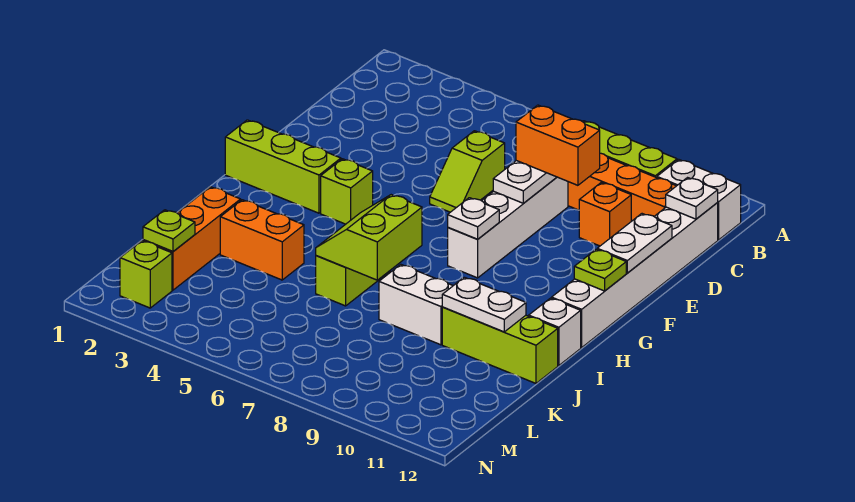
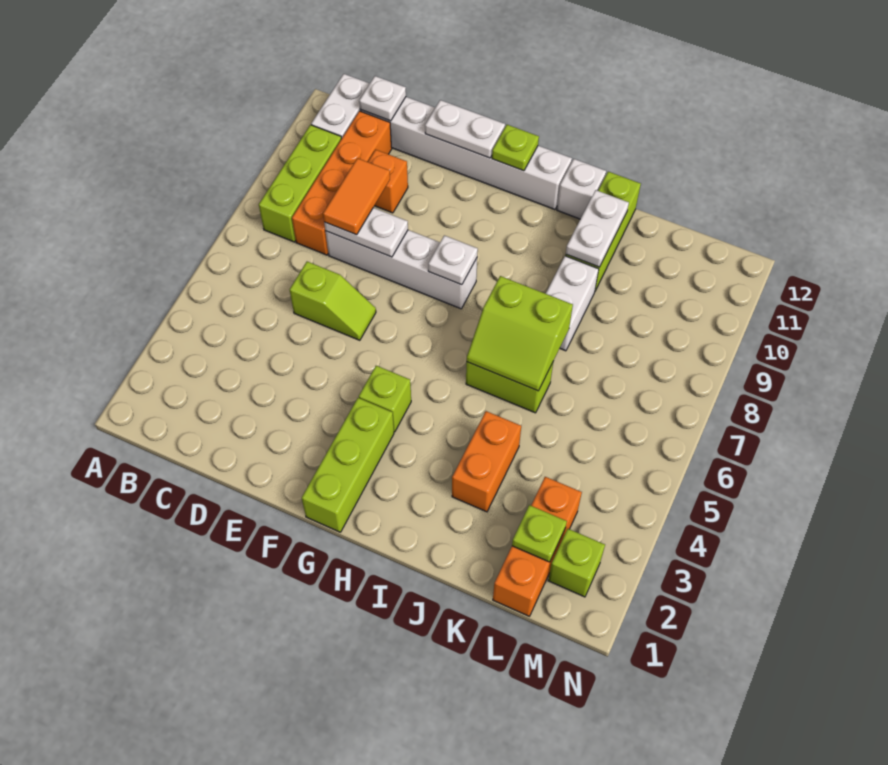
orange 1x2 brick [516,105,600,185] -> orange 1x2 tile [323,158,390,235]
orange 1x3 brick [143,187,241,290] -> orange 1x3 brick turned to [493,477,582,616]

